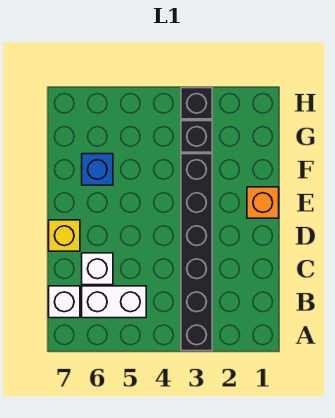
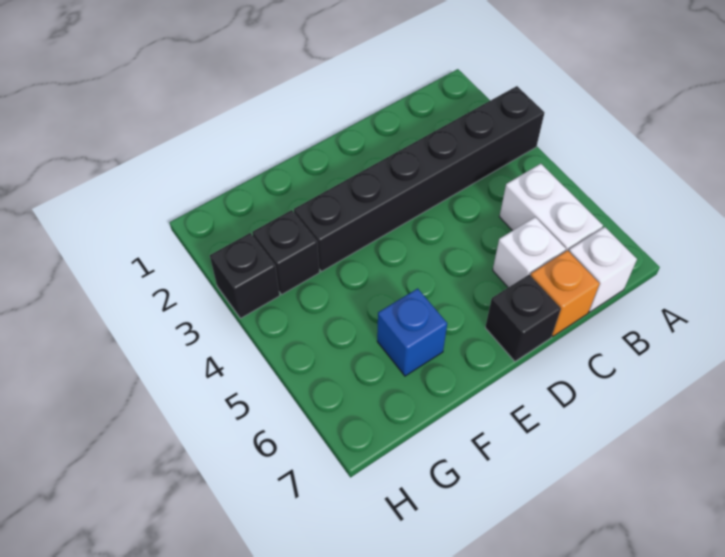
yellow 1x1 brick [49,220,80,251] -> black 1x1 brick [485,275,561,361]
orange 1x1 brick [247,187,279,218] -> orange 1x1 brick moved to [531,250,600,336]

